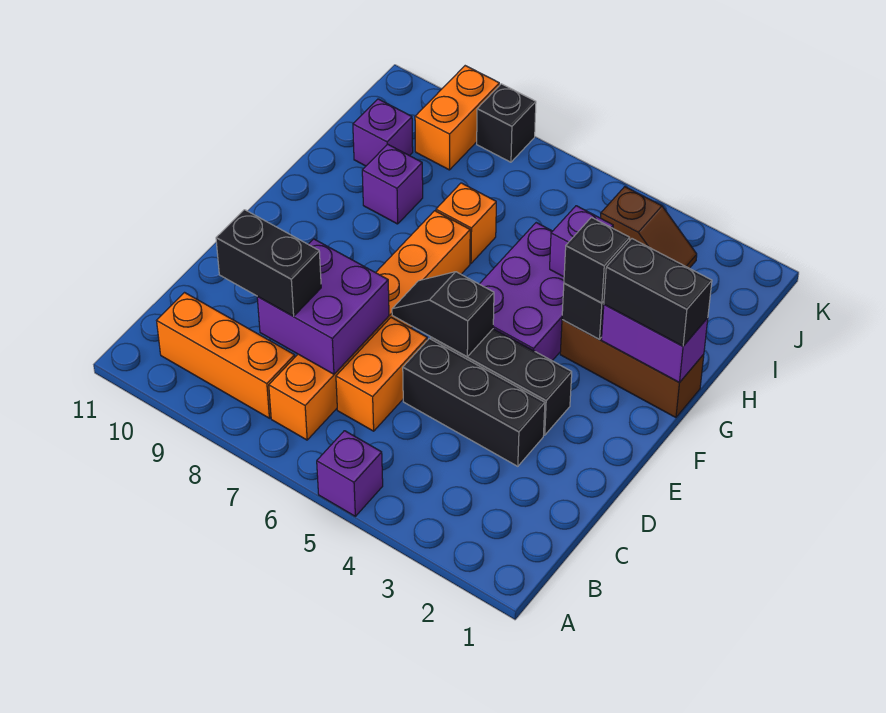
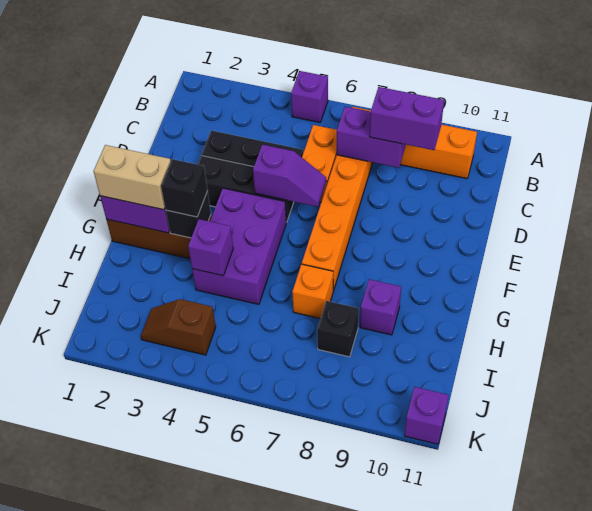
purple 2x2 brick [257,239,389,374] -> purple 1x2 brick [337,107,406,168]
black 1x2 brick [216,210,321,316] -> purple 1x2 brick [370,87,444,150]
black 1x2 slope [392,272,494,357] -> purple 1x2 slope [253,145,326,207]
black 1x2 brick [604,239,712,346] -> tan 1x2 brick [94,145,171,210]
purple 1x1 brick [353,99,413,166] -> purple 1x1 brick moved to [404,387,449,444]
orange 1x2 brick [415,66,499,170] -> none
black 1x1 brick [477,84,536,162] -> black 1x1 brick moved to [317,301,359,357]

